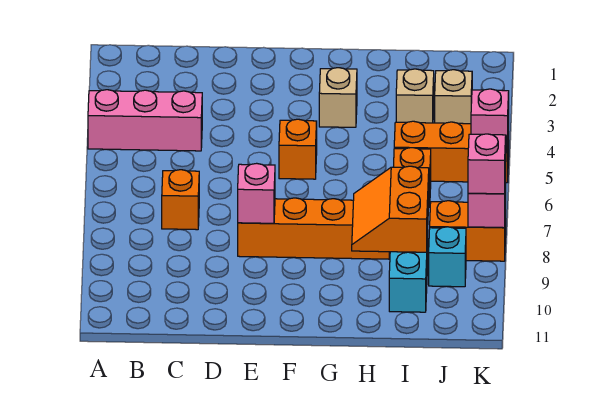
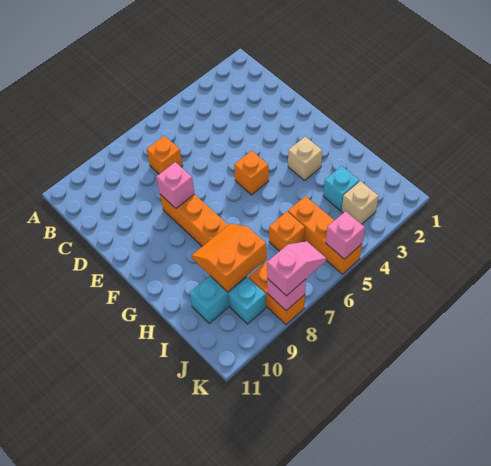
pink 1x3 brick [88,90,202,151] -> none
tan 1x1 brick [396,69,434,123] -> cyan 1x1 brick [323,166,359,211]

